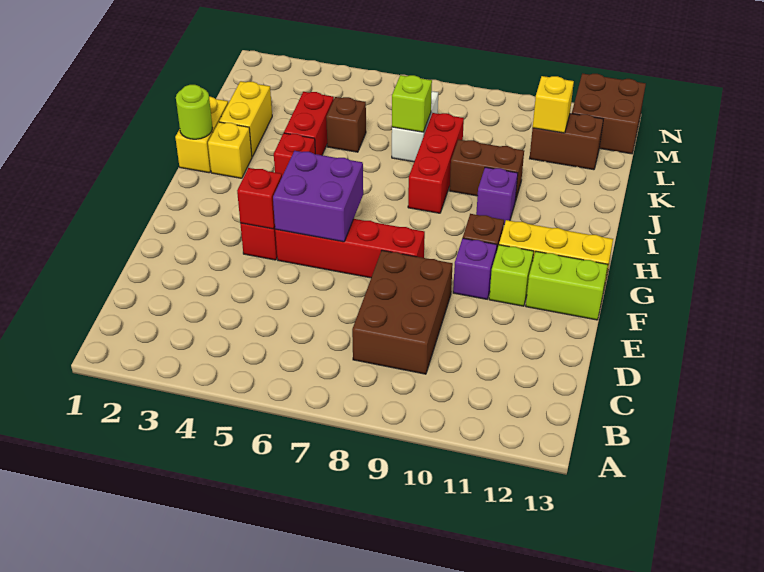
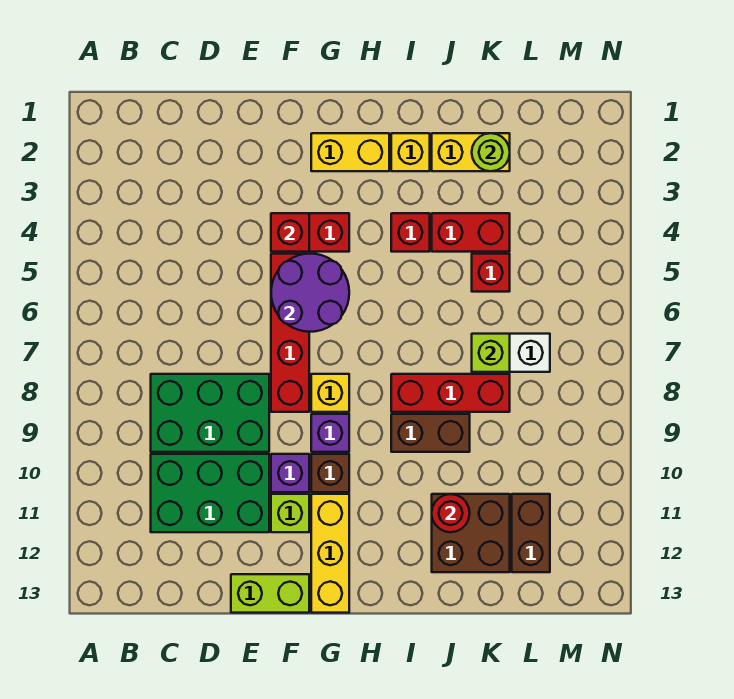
brown 2x3 brick [352,250,453,374] -> green 2x3 brick [151,374,269,452]
none -> green 2x3 brick [151,454,269,532]
purple 2x2 brick [273,151,363,242] -> purple 2x2 round brick [271,254,349,332]
lime 1x2 brick [526,251,608,320] -> lime 1x2 brick turned to [231,574,309,613]
yellow 1x2 brick [175,97,228,173] -> yellow 1x2 brick moved to [311,133,389,171]
lime 1x1 round brick [176,85,212,139] -> lime 1x1 round brick moved to [472,133,510,171]
purple 1x1 brick [476,167,518,225] -> purple 1x1 brick moved to [311,414,349,452]
brown 1x2 brick [450,139,524,202] -> brown 1x2 brick turned to [391,414,470,452]
none -> red 1x1 round brick [432,494,470,532]
brown 1x1 brick [326,97,366,152] -> red 1x1 brick [472,254,510,292]
yellow 1x1 brick [533,76,574,133] -> yellow 1x1 brick moved to [311,374,349,412]
brown 2x2 brick [572,73,646,154] -> brown 2x2 brick moved to [432,494,510,572]

